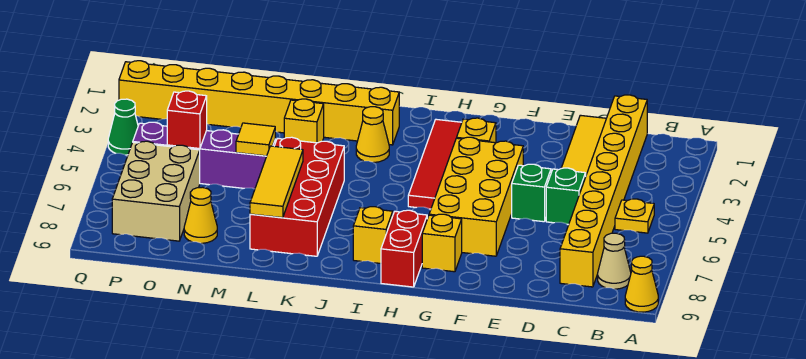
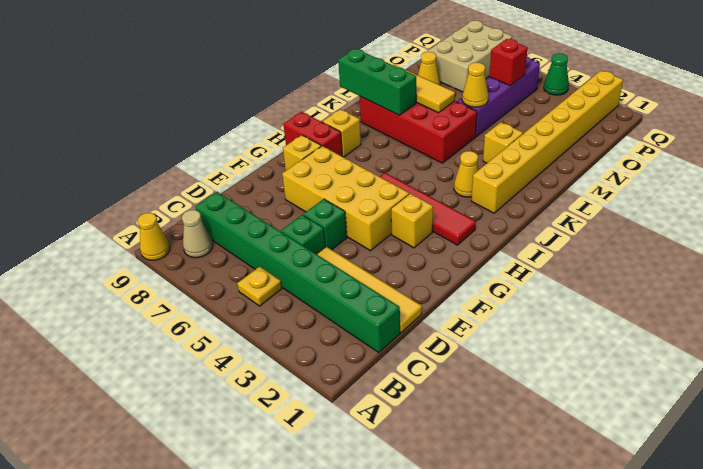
yellow 1x8 brick [560,95,647,287] -> green 1x8 brick [195,192,400,353]
none -> green 1x3 brick [338,49,416,115]
yellow 1x1 tile [236,123,275,156] -> yellow 1x1 cone [462,62,489,107]
tan 2x3 brick [112,141,200,241] -> tan 2x3 brick turned to [428,20,512,92]

